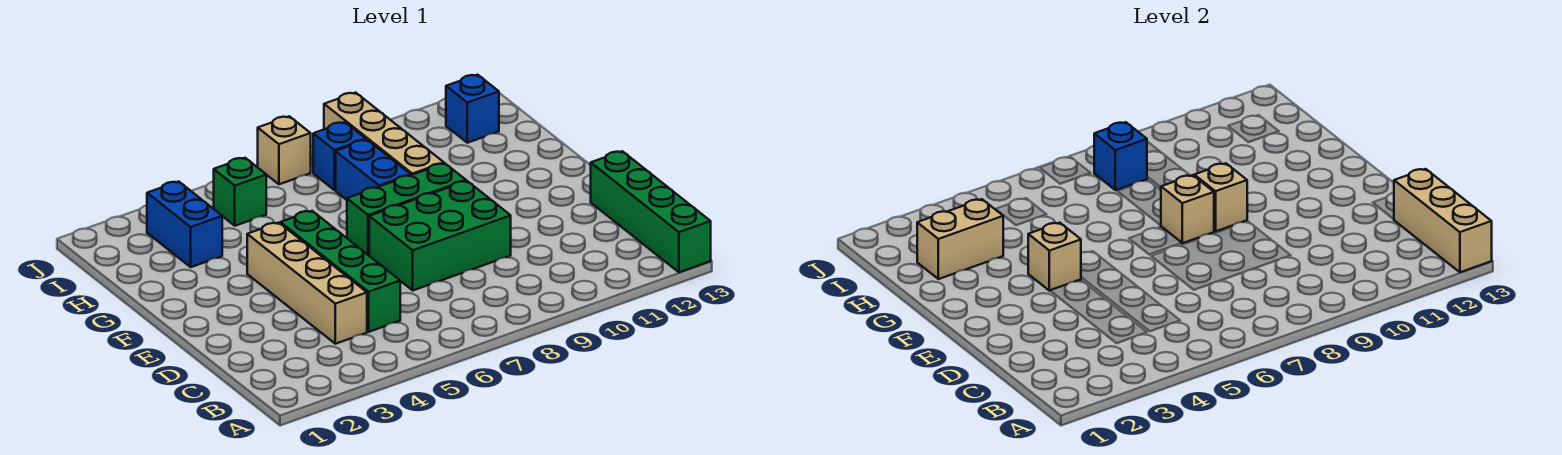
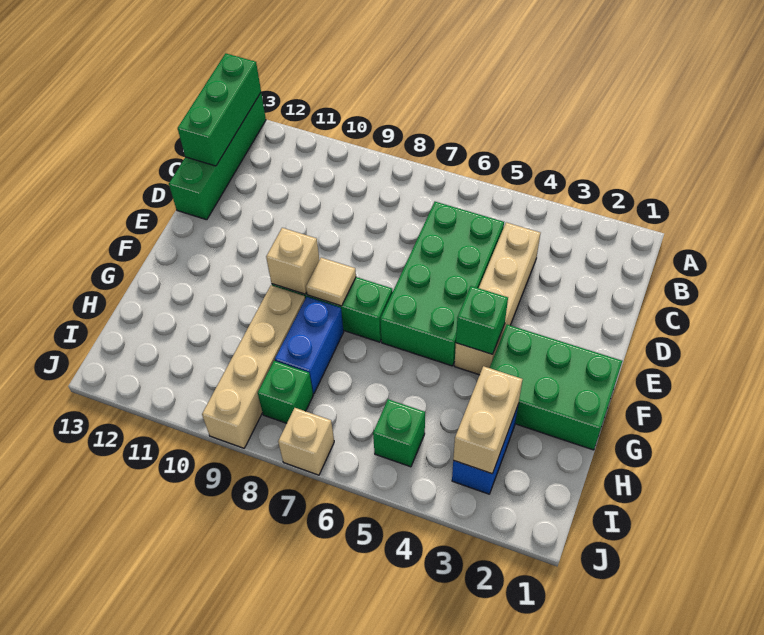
tan 1x3 brick [1394,169,1492,272] -> green 1x3 brick [178,53,261,166]
green 1x4 brick [280,211,400,332] -> green 2x4 brick [380,202,504,366]
green 2x3 brick [369,181,511,290] -> green 2x3 brick moved to [490,325,622,450]
tan 1x1 brick [1028,223,1081,291] -> green 1x1 brick [456,286,508,354]
tan 1x1 brick [1161,175,1214,243] -> tan 1x1 tile [306,258,356,306]
tan 1x2 brick [917,199,1003,279] -> tan 1x2 brick turned to [453,366,523,474]
blue 1x1 brick [313,122,366,190] -> green 1x1 brick [258,361,313,423]
blue 1x1 brick [1094,122,1147,190] -> none
blue 1x1 brick [446,75,499,143] -> none

